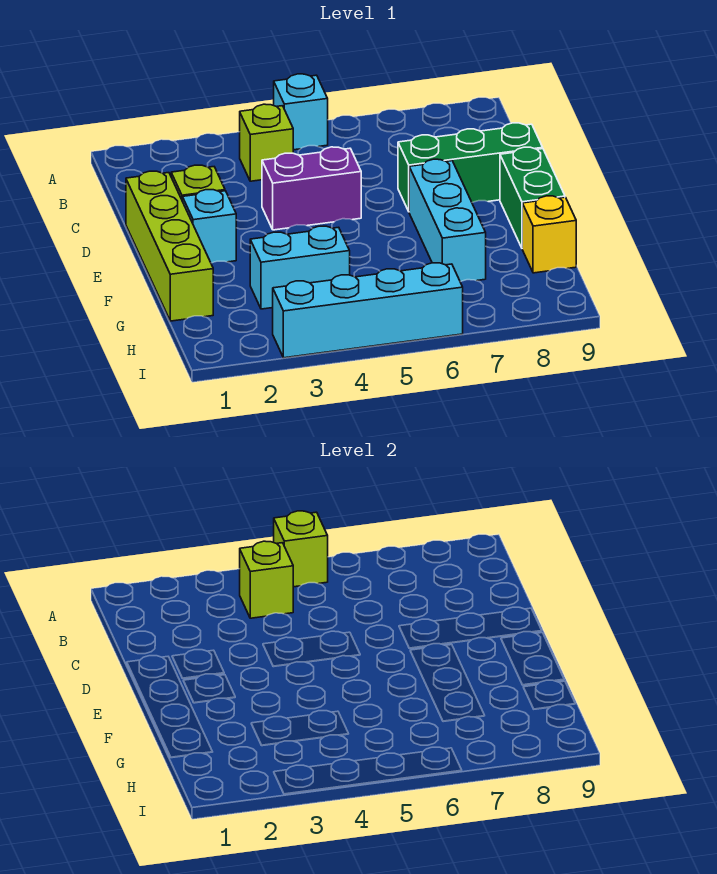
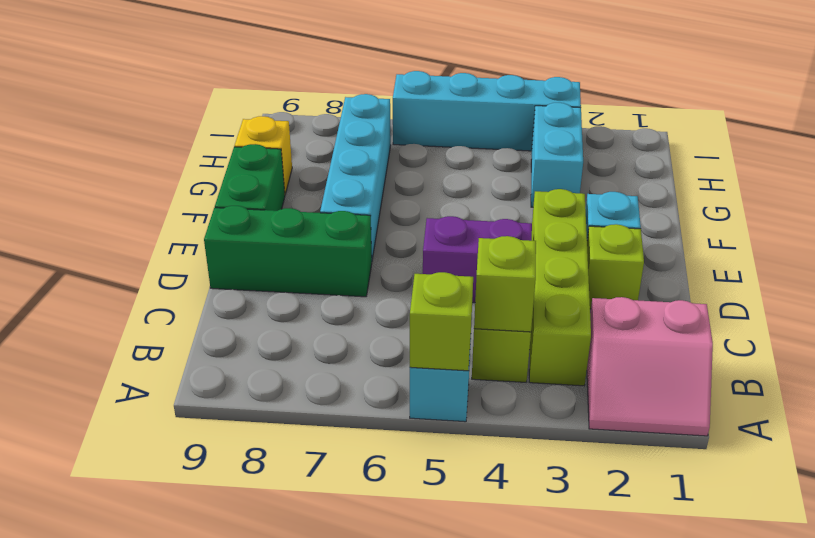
none -> pink 2x2 slope [587,297,713,436]
lime 1x4 brick [126,171,213,321] -> lime 1x4 brick moved to [529,189,591,386]
cyan 1x3 brick [409,159,486,282] -> cyan 1x4 brick [320,94,391,259]
cyan 1x2 brick [250,226,350,309] -> cyan 1x2 brick turned to [531,103,583,207]

